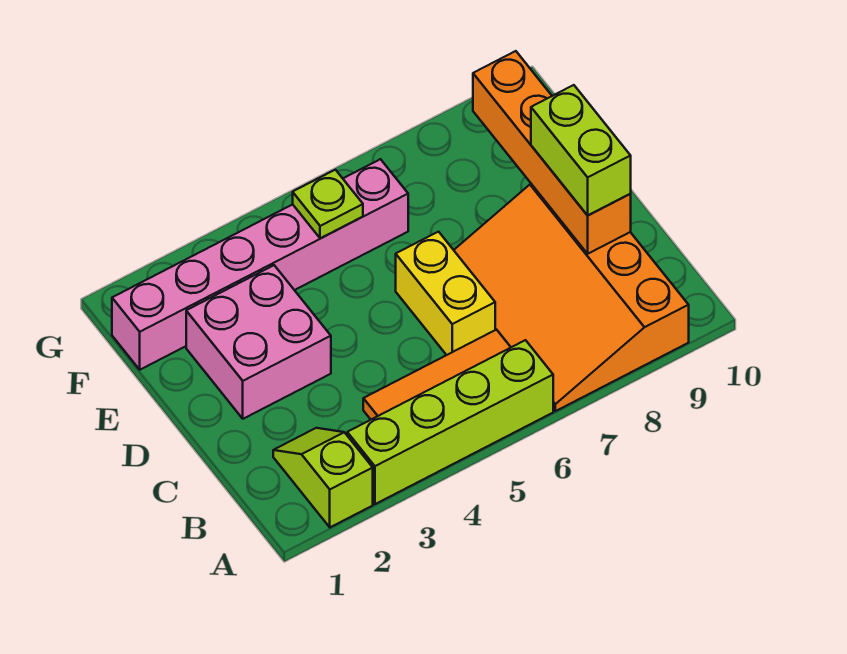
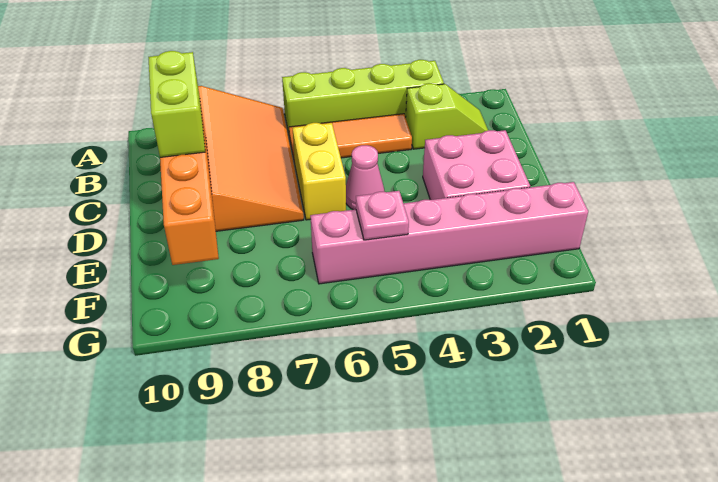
lime 1x2 slope [273,428,373,527] -> lime 1x2 slope turned to [406,83,488,149]
none -> pink 1x1 cone [346,145,385,210]
lime 1x1 plate [293,170,363,239] -> pink 1x1 plate [356,191,409,240]

